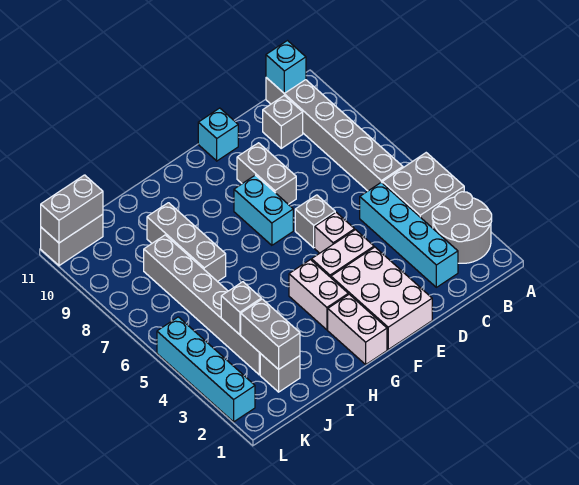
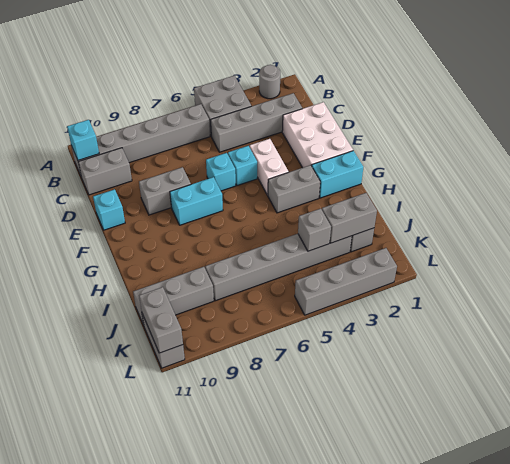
grey 2x2 round brick [432,192,492,263] -> grey 1x1 round brick [259,65,280,99]
cyan 1x4 brick [360,183,458,287] -> grey 1x4 brick [211,93,302,152]
grey 1x1 brick [263,96,303,148] -> grey 1x2 brick [78,148,132,195]
white 2x3 brick [331,247,432,350] -> white 2x3 brick turned to [282,102,353,168]
white 1x1 brick [315,212,355,253] -> cyan 1x1 brick [228,146,257,186]
grey 1x1 brick [295,195,335,248] -> cyan 1x1 brick [206,153,236,191]
white 1x2 brick [328,294,387,364] -> cyan 1x2 brick [312,151,363,198]
white 1x2 brick [289,260,348,330] -> grey 1x2 brick [268,165,320,213]
grey 1x3 brick [147,203,226,282] -> grey 1x3 brick moved to [133,267,214,325]
cyan 1x4 brick [157,317,255,422] -> grey 1x4 brick [295,248,397,315]

